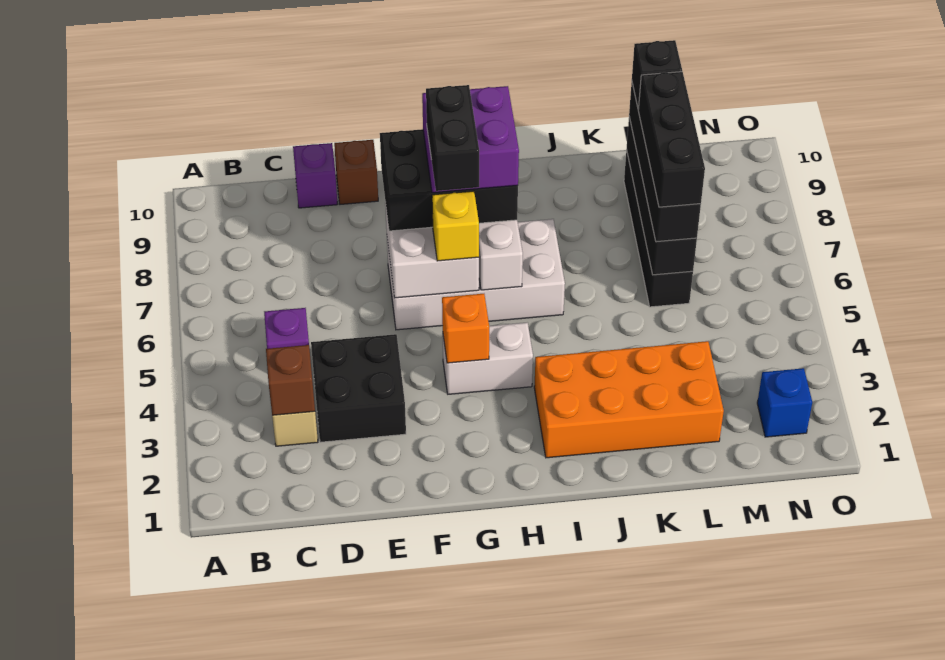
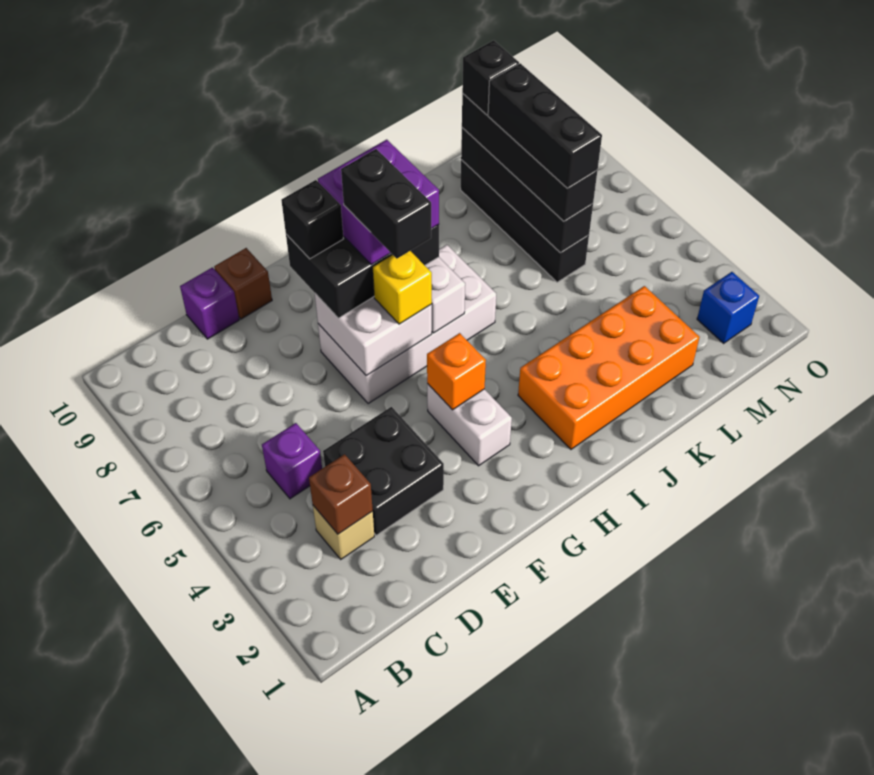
none -> black 1x1 brick [281,180,344,259]
white 1x2 brick [443,323,533,394] -> white 1x2 brick turned to [427,384,512,466]

